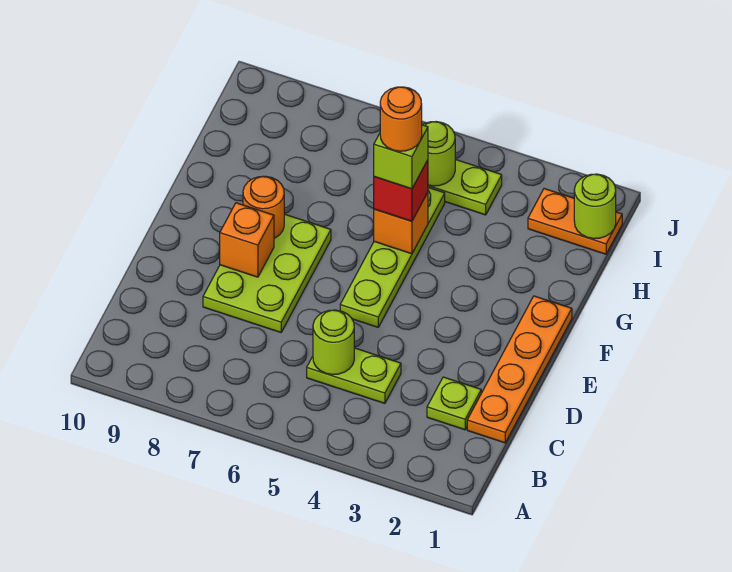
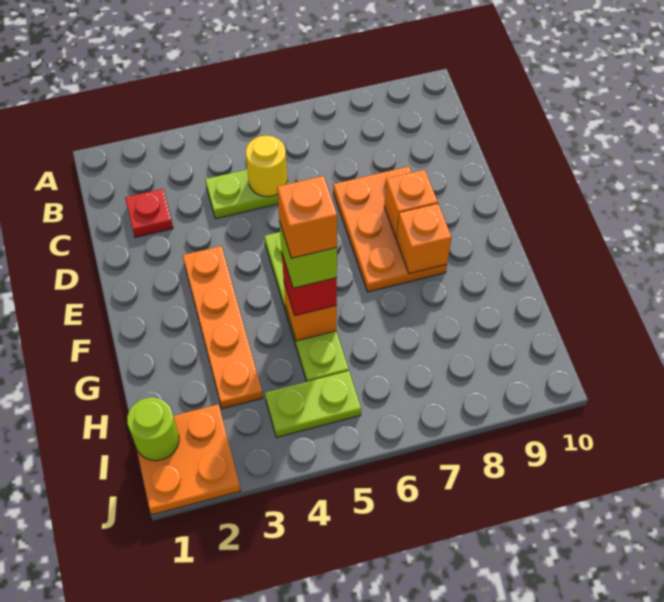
orange 1x4 plate [467,296,572,443] -> orange 1x4 plate moved to [183,246,263,409]
lime 1x1 plate [427,377,481,430] -> red 1x1 plate [125,189,173,237]
lime 1x1 round brick [313,310,354,375] -> yellow 1x1 round brick [246,136,287,197]
lime 2x3 plate [203,214,331,332] -> orange 2x3 plate [333,166,447,292]
orange 1x1 round brick [243,176,284,238] -> orange 1x1 brick [397,204,452,274]
orange 1x1 round brick [380,87,422,151] -> orange 1x1 brick [277,176,337,258]
orange 1x2 plate [528,189,622,254] -> orange 2x2 plate [136,404,241,515]
lime 1x1 round brick [423,122,455,186] -> none

